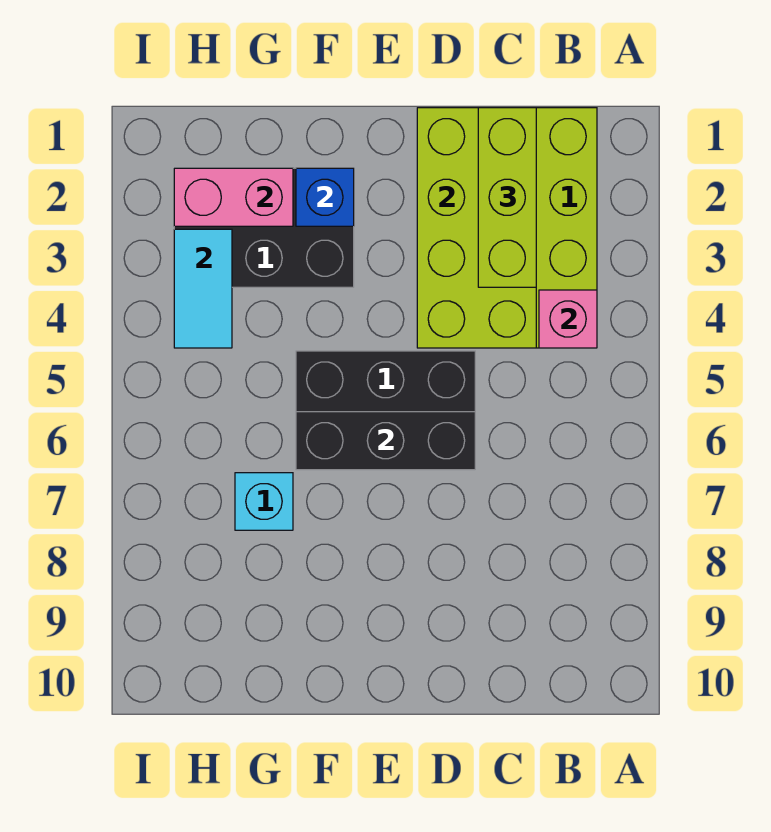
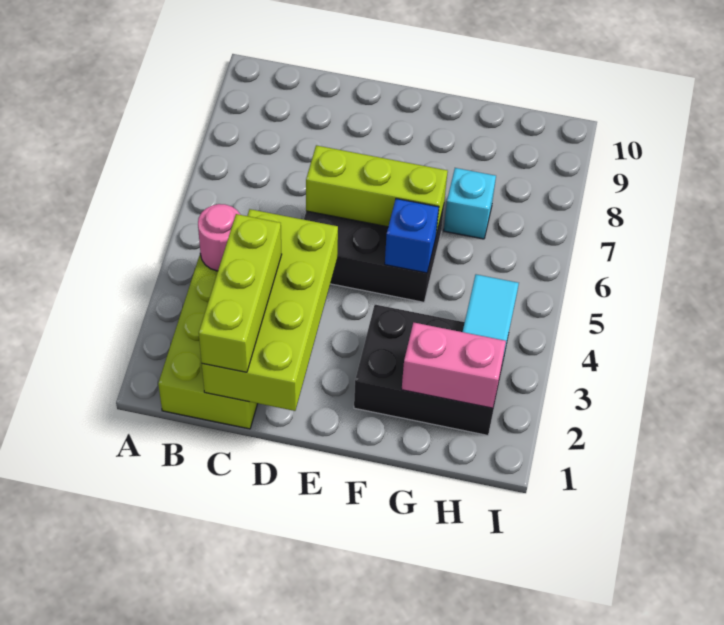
pink 1x1 brick [539,290,597,348] -> pink 1x1 round brick [198,204,240,271]
black 1x3 brick [296,412,475,470] -> lime 1x3 brick [306,145,448,235]
blue 1x1 brick [296,168,354,226] -> blue 1x1 brick moved to [385,199,439,273]

